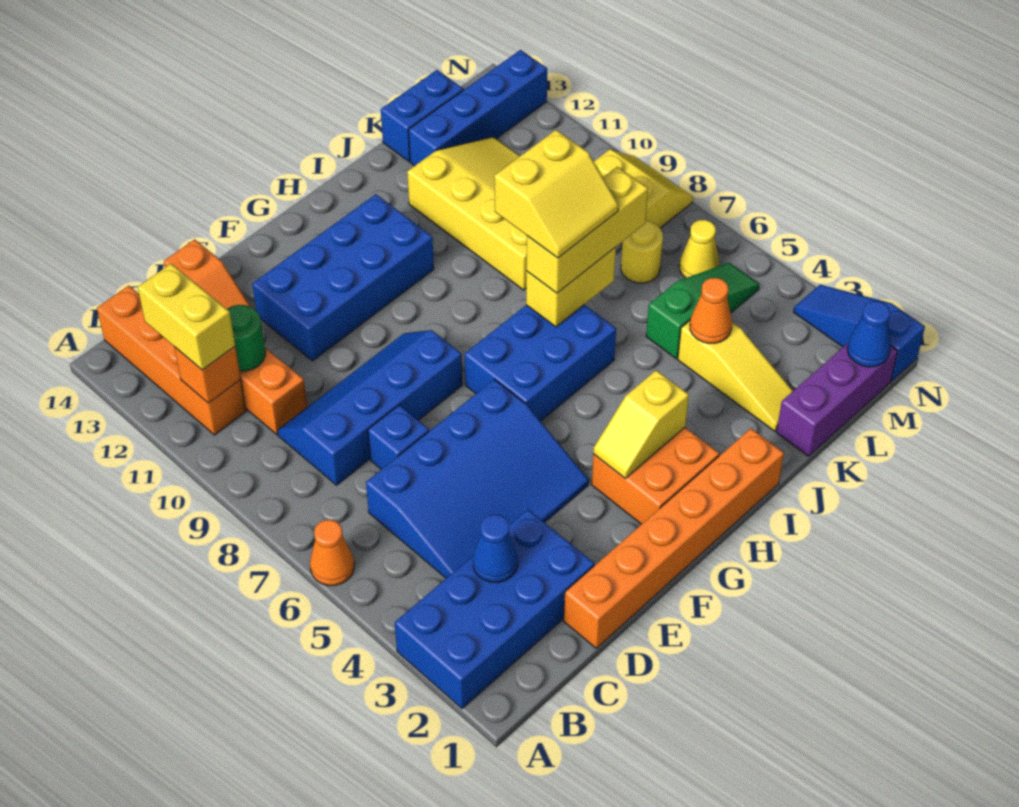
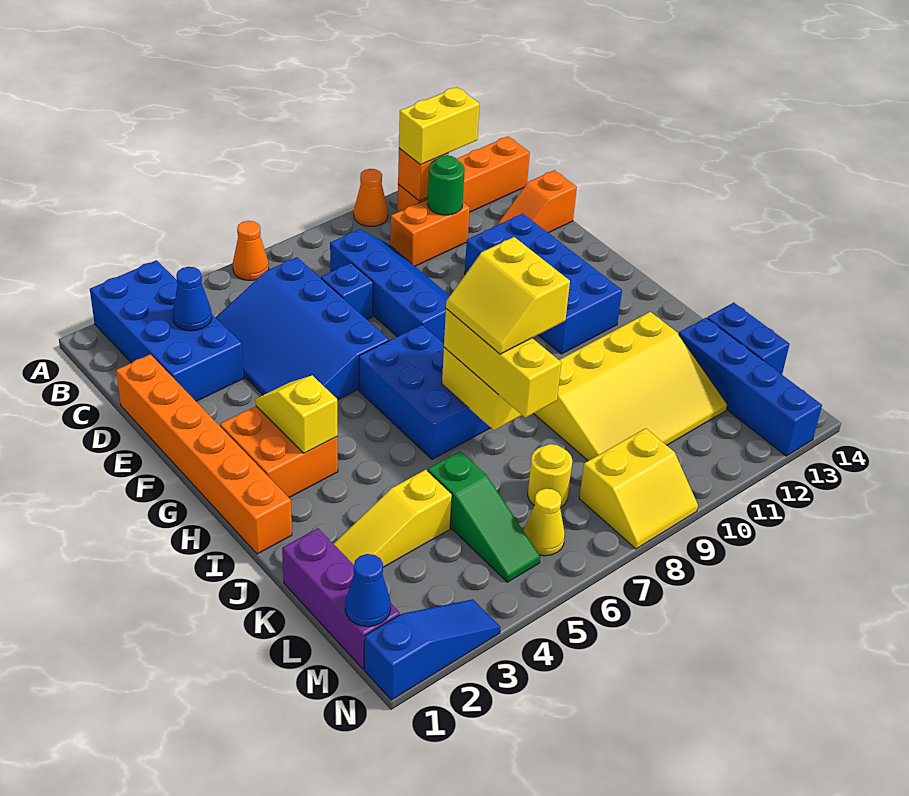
orange 1x1 cone [690,278,732,343] -> orange 1x1 cone moved to [354,169,388,227]

